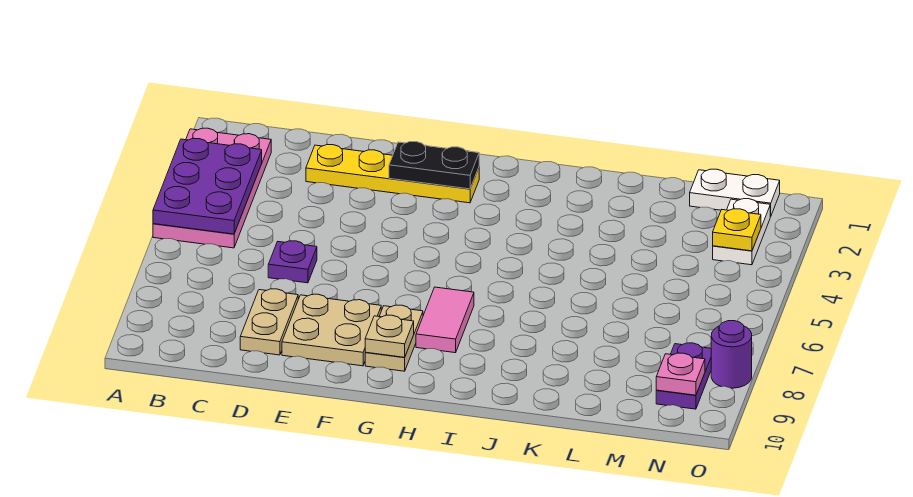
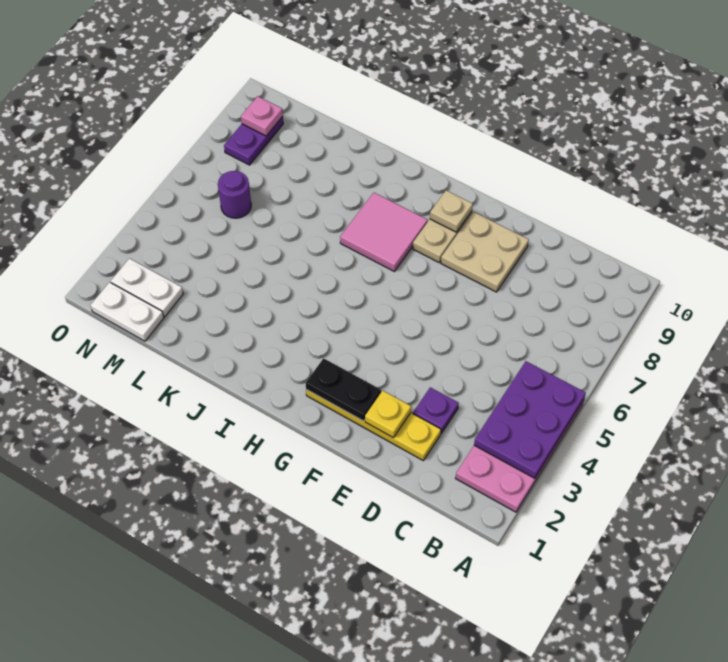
purple 1x1 plate [268,241,317,283] -> purple 1x1 plate moved to [413,387,459,433]
tan 1x2 plate [240,289,298,355] -> none
pink 1x2 tile [416,287,474,353] -> pink 2x2 tile [340,193,428,271]
white 1x2 plate [713,199,771,265] -> white 1x2 plate turned to [111,259,183,317]
yellow 1x1 plate [713,209,761,251] -> yellow 1x1 plate moved to [365,391,411,438]
purple 1x1 round brick [711,321,752,388] -> purple 1x1 round brick moved to [218,171,251,218]

